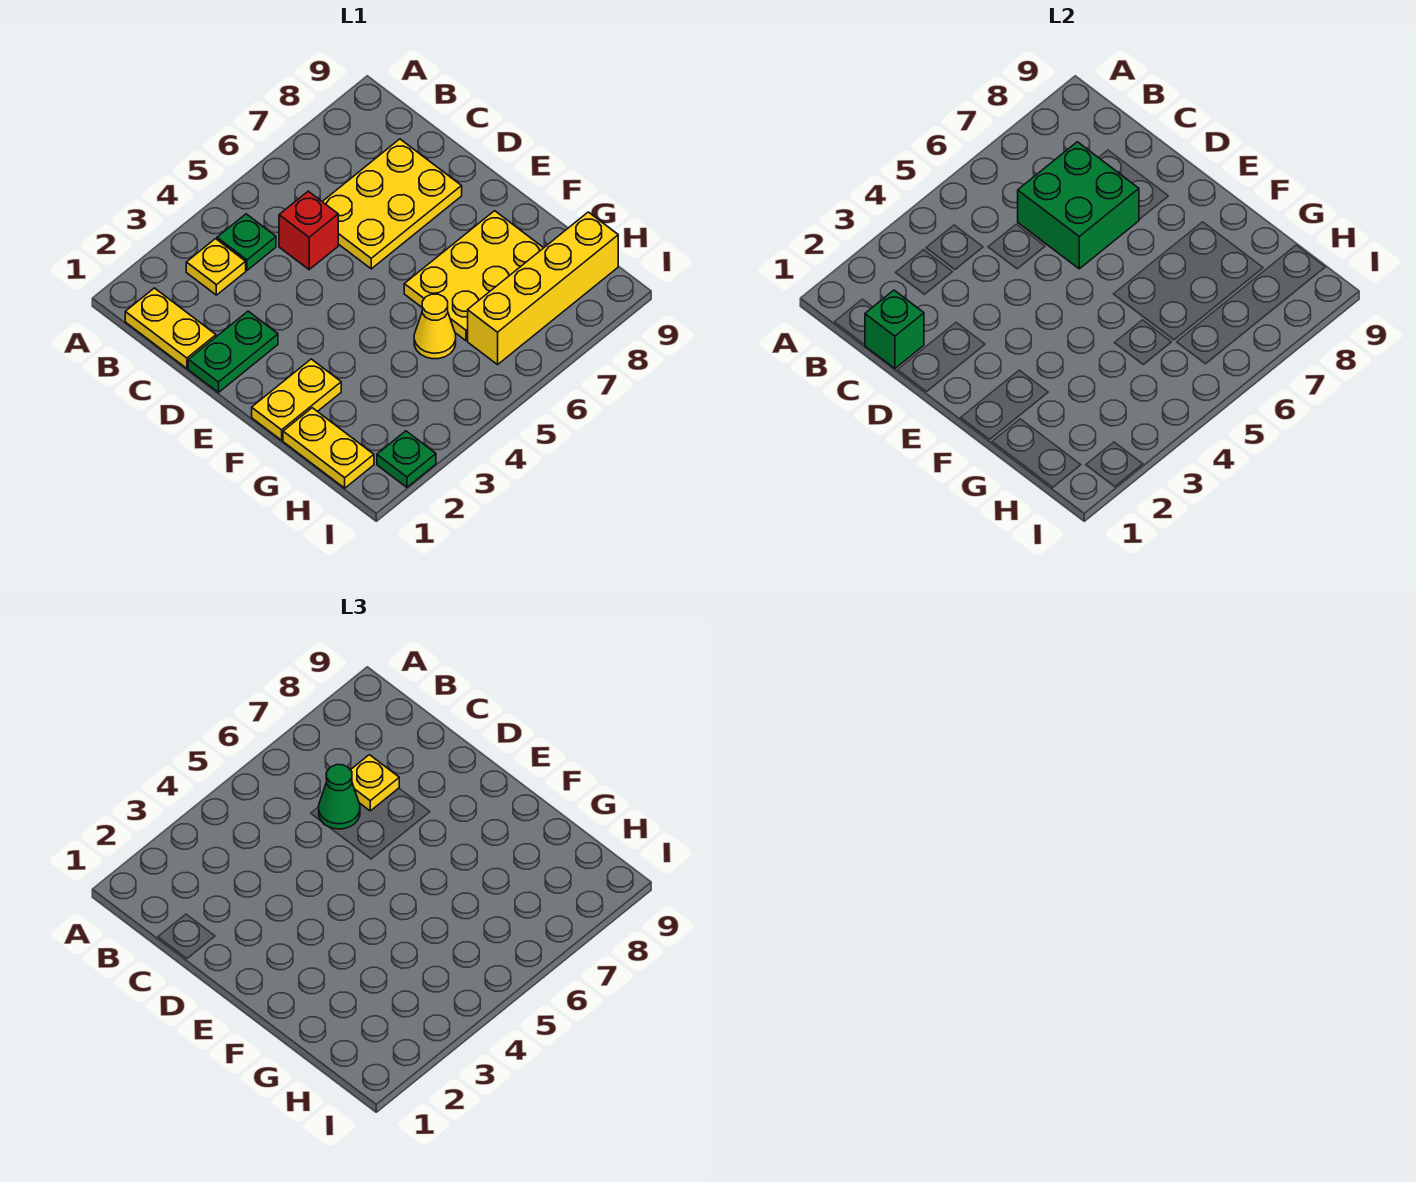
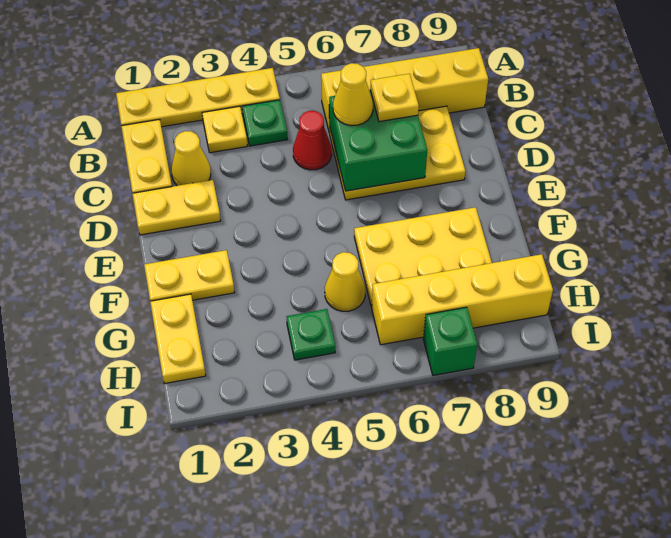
none -> yellow 1x4 plate [116,68,280,127]
none -> yellow 1x4 brick [321,48,488,133]
green 1x1 brick [865,290,924,368] -> green 1x1 brick moved to [423,307,477,375]
none -> yellow 1x1 cone [171,131,211,186]
red 1x1 brick [279,191,338,270] -> red 1x1 cone [293,111,332,170]
green 1x1 cone [319,765,360,829] -> yellow 1x1 cone [333,63,373,126]
green 1x2 plate [188,311,278,392] -> yellow 1x2 plate [133,180,221,235]
green 1x1 plate [377,431,436,487] -> green 1x1 plate moved to [286,309,335,360]

